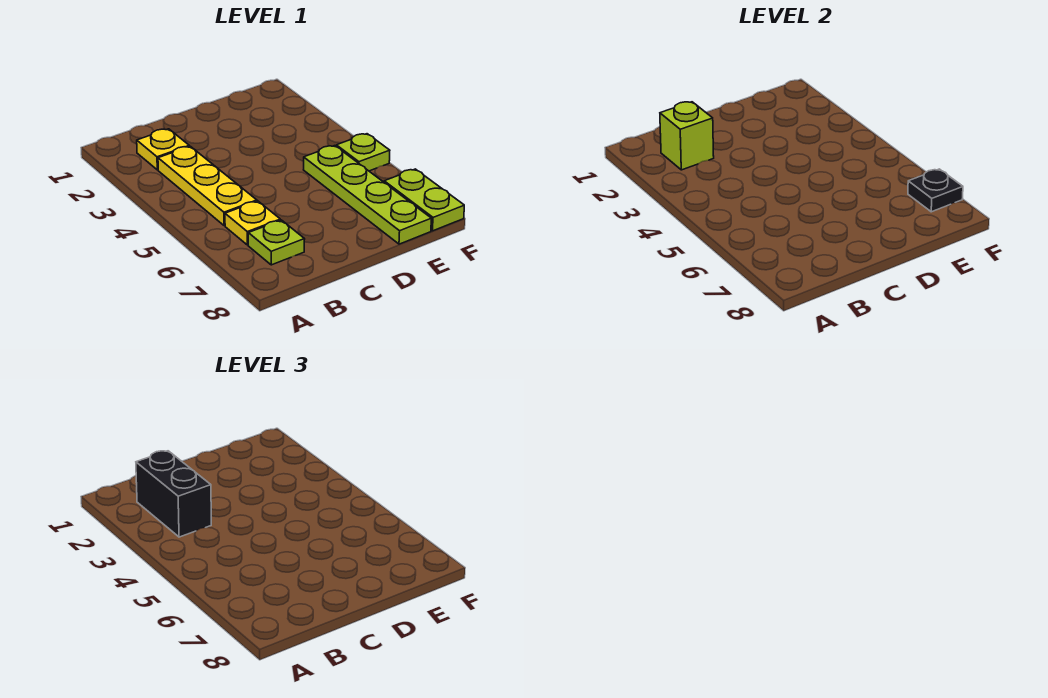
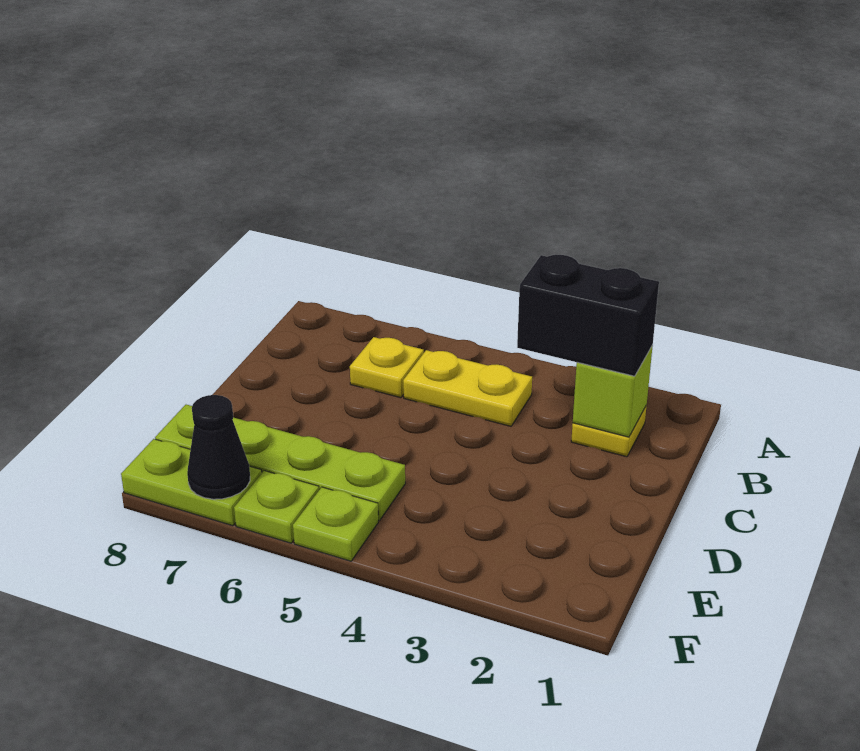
yellow 1x3 plate [158,146,257,226] -> yellow 1x2 plate [403,350,532,426]
lime 1x1 plate [248,220,305,265] -> lime 1x1 plate moved to [234,471,319,543]
black 1x1 plate [908,169,963,212] -> black 1x1 cone [187,395,250,499]

